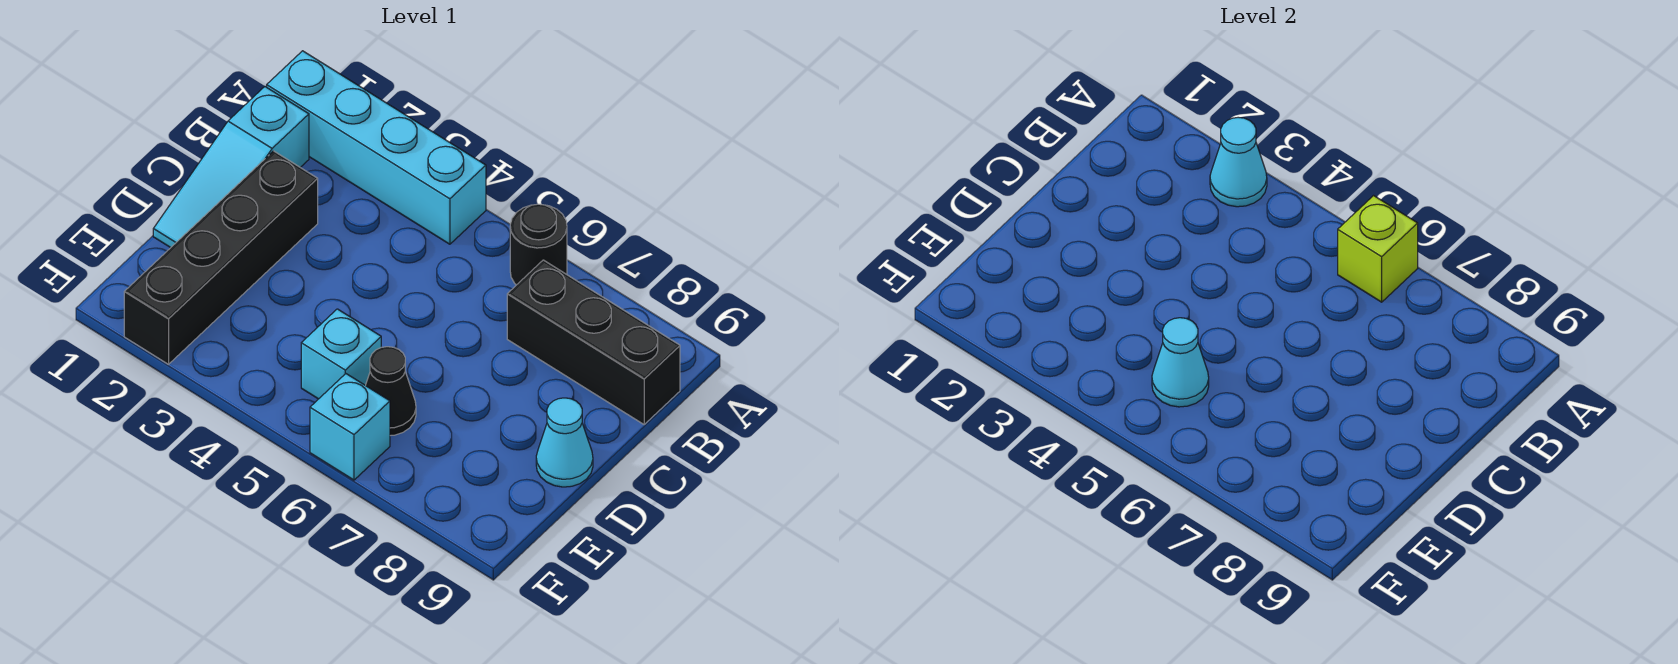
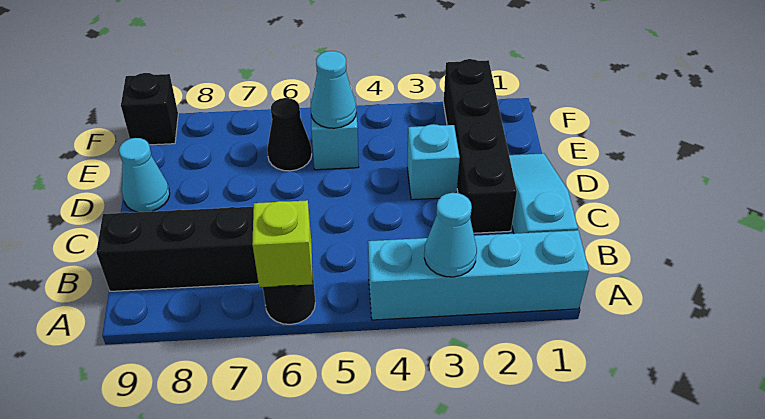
cyan 1x1 brick [310,374,390,480] -> cyan 1x1 brick moved to [407,124,460,200]
none -> black 1x1 brick [121,73,178,145]

